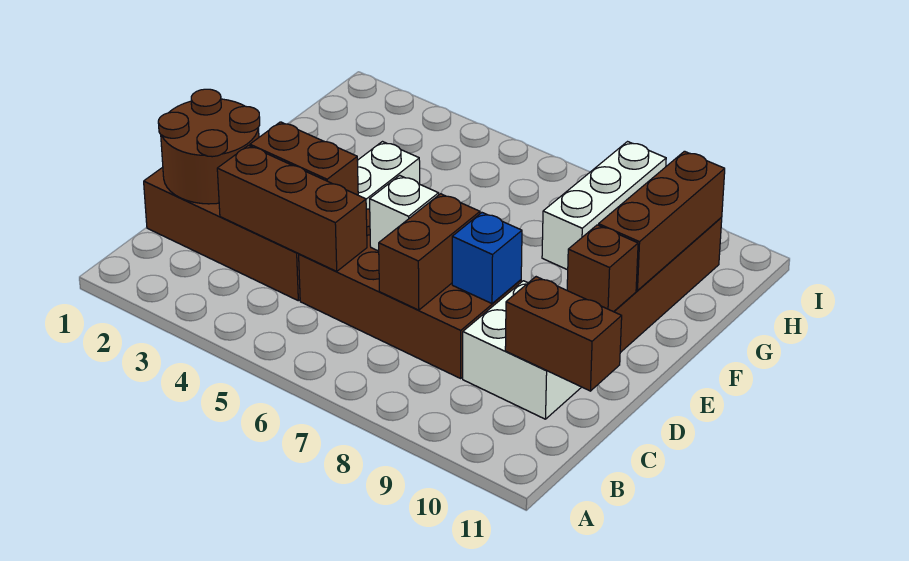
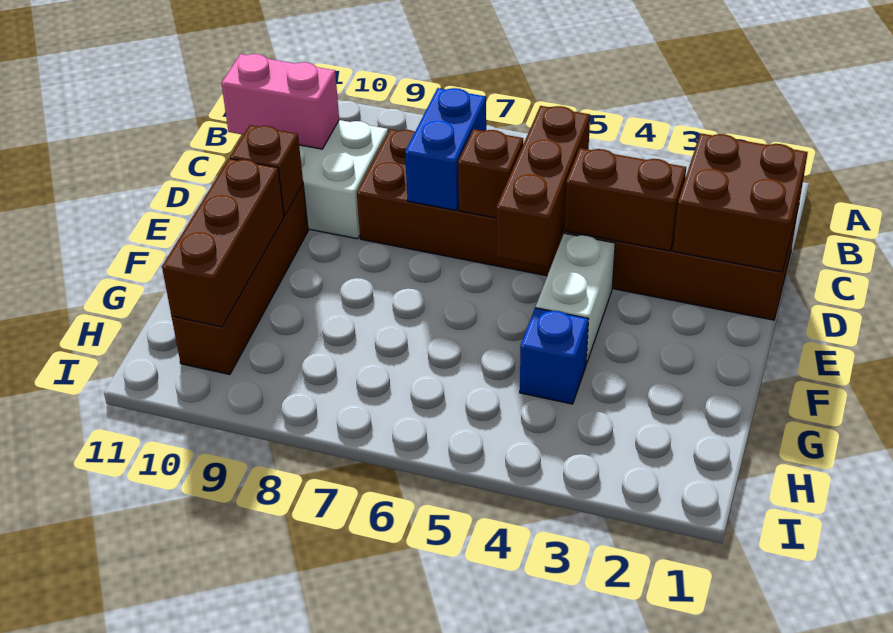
brown 2x2 round brick [158,89,260,204] -> brown 2x2 brick [673,133,808,272]
brown 1x3 brick [217,145,367,272] -> brown 1x3 brick turned to [496,106,590,267]
brown 1x2 brick [379,194,480,310] -> blue 1x2 brick [405,88,486,210]
brown 1x2 brick [505,277,622,391] -> pink 1x2 brick [221,54,339,149]
white 1x1 brick [370,175,439,251] -> brown 1x1 brick [458,129,523,218]
blue 1x1 brick [452,213,522,304] -> blue 1x1 brick moved to [520,308,588,404]
white 1x3 brick [542,142,666,270] -> none

